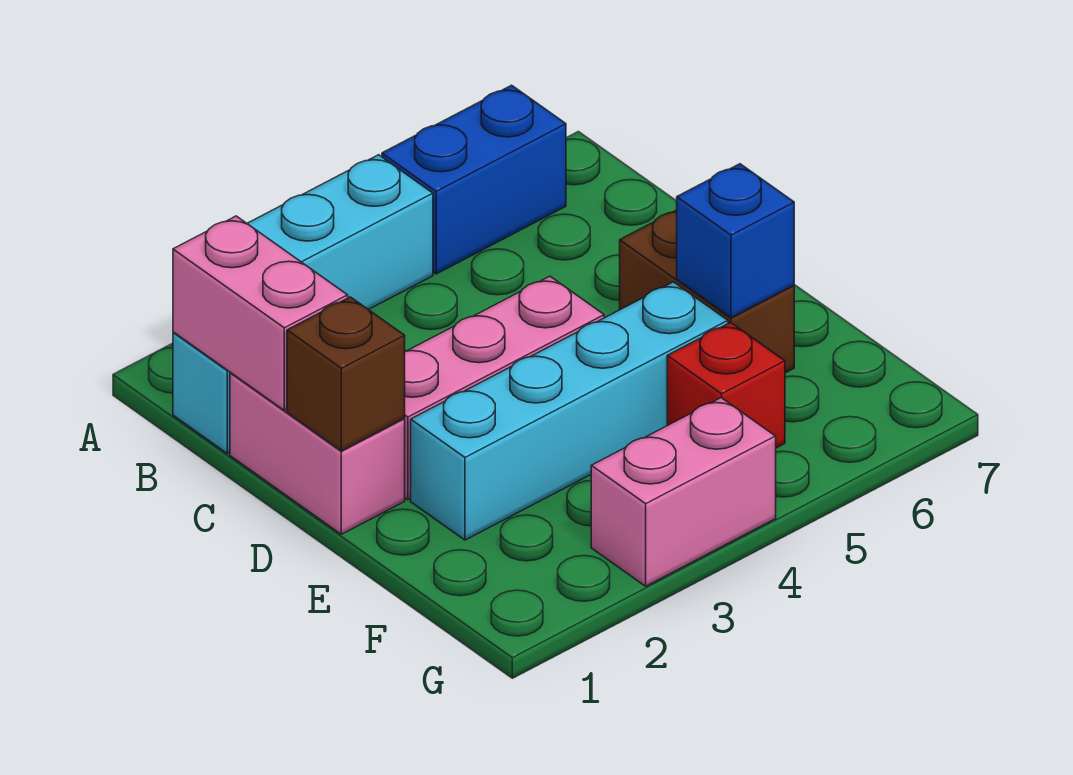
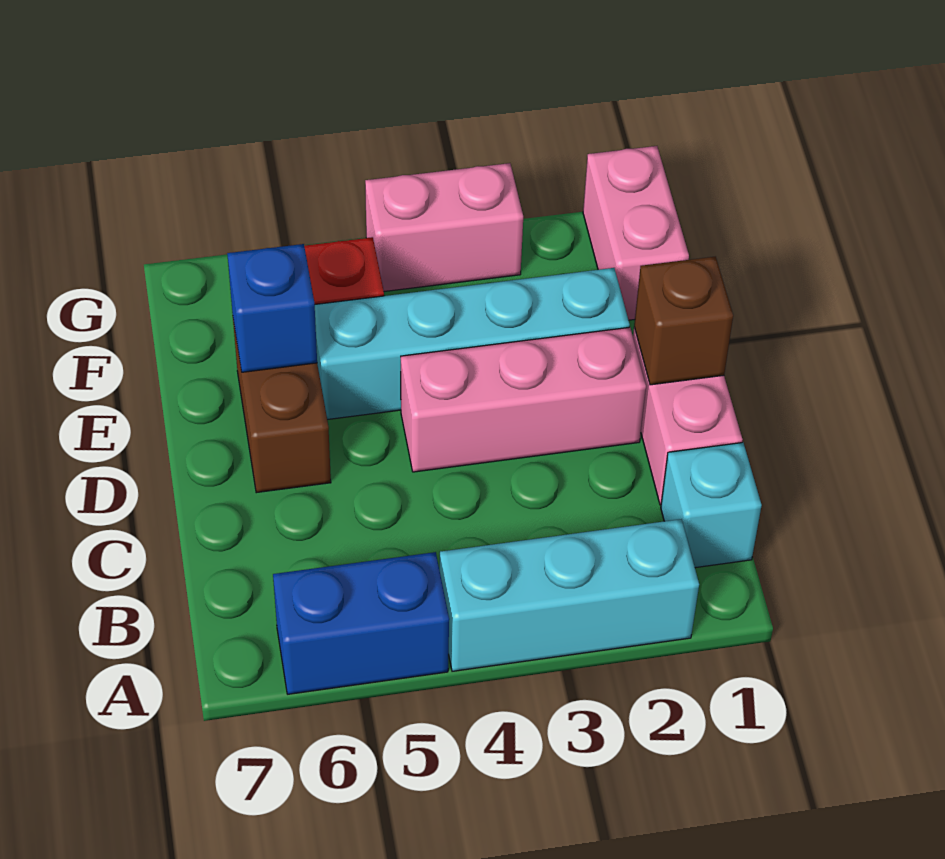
pink 1x2 brick [173,216,348,410] -> pink 1x2 brick moved to [583,146,689,320]

